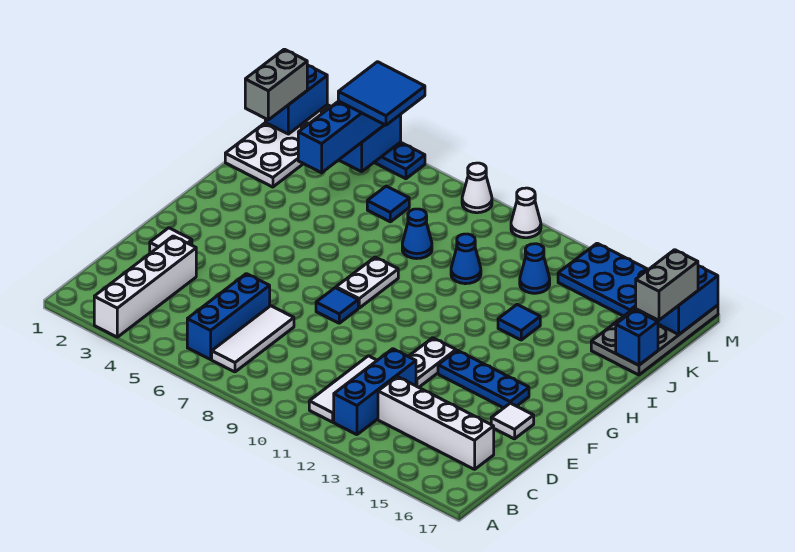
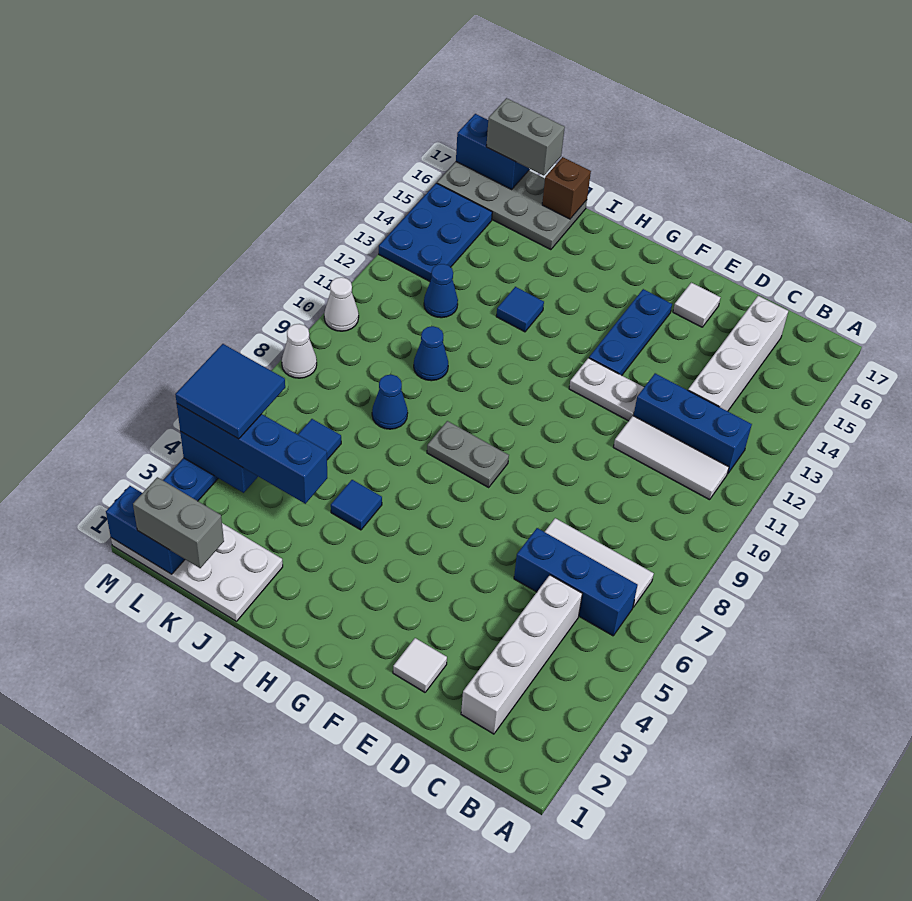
white 1x4 brick [94,236,196,337] -> white 1x4 brick turned to [461,575,582,734]
blue 1x1 tile [316,288,358,323] -> blue 1x1 tile moved to [331,480,382,530]
white 1x2 plate [336,257,398,308] -> grey 1x2 plate [427,421,509,487]
blue 1x1 brick [616,310,658,365] -> brown 1x1 brick [542,157,591,219]

